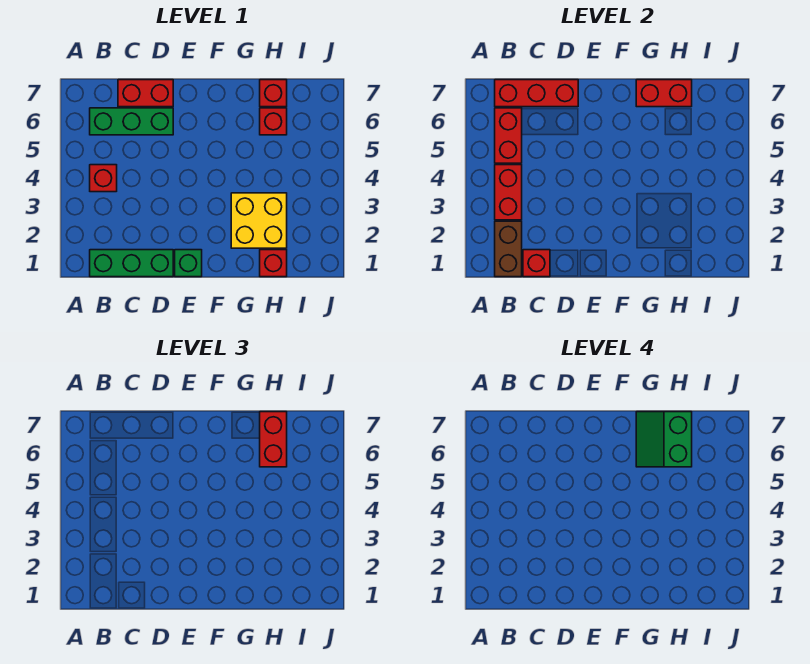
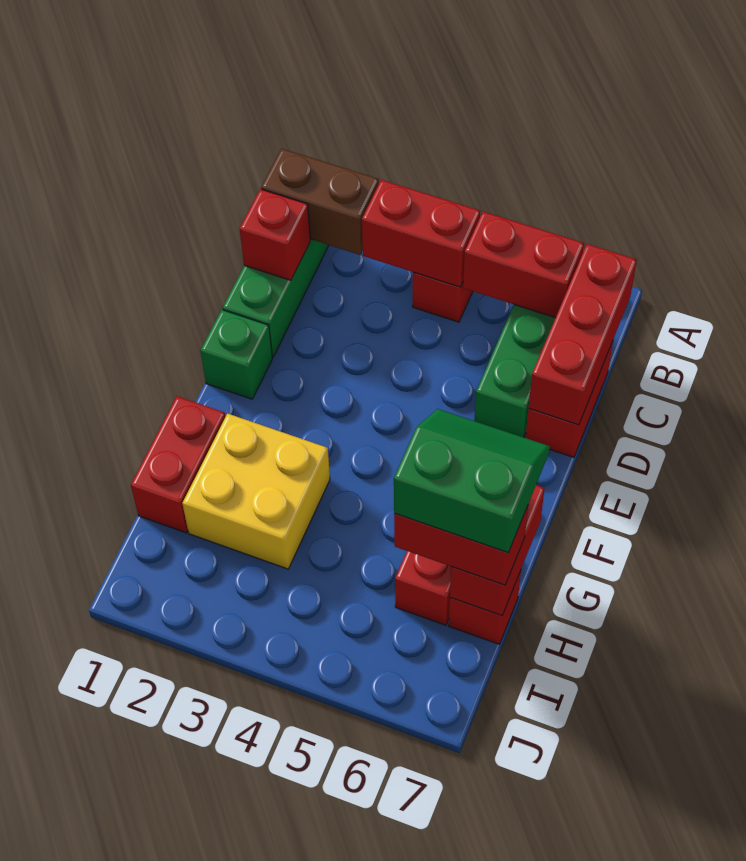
red 1x1 brick [260,250,287,277] -> red 1x2 brick [131,396,226,533]

